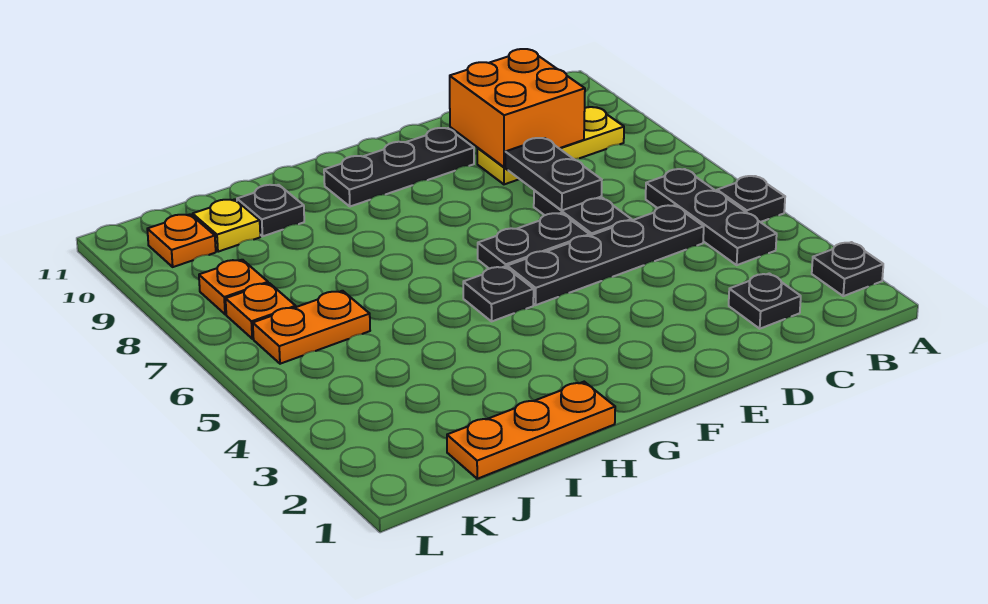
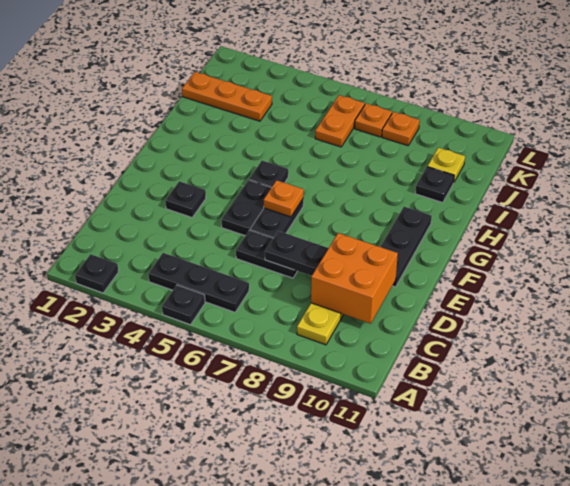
black 1x1 plate [729,273,801,329] -> black 1x1 plate moved to [165,181,206,217]
black 1x4 plate [507,205,704,305] -> black 1x2 plate [221,180,271,236]
orange 1x3 plate [447,382,615,479] -> orange 1x3 plate turned to [182,72,272,121]
orange 1x1 plate [147,214,216,267] -> orange 1x1 plate moved to [264,180,304,217]

